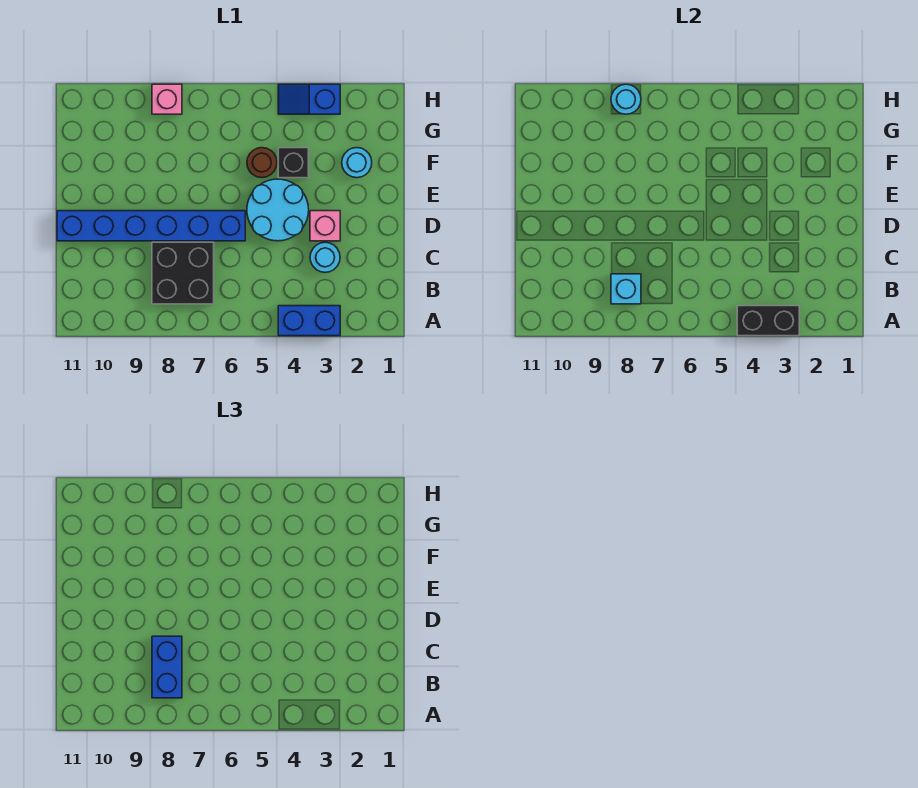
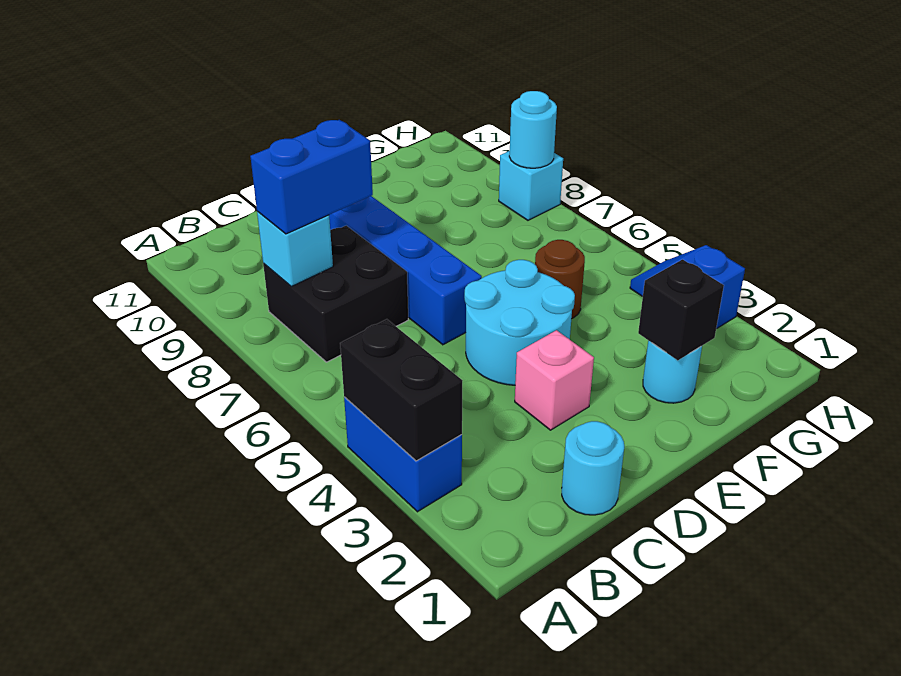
cyan 1x1 round brick [310,242,340,272] -> cyan 1x1 round brick moved to [562,421,624,515]
black 1x1 brick [278,148,309,178] -> black 1x1 brick moved to [638,259,724,360]
pink 1x1 brick [152,84,182,114] -> cyan 1x1 brick [499,151,563,220]

